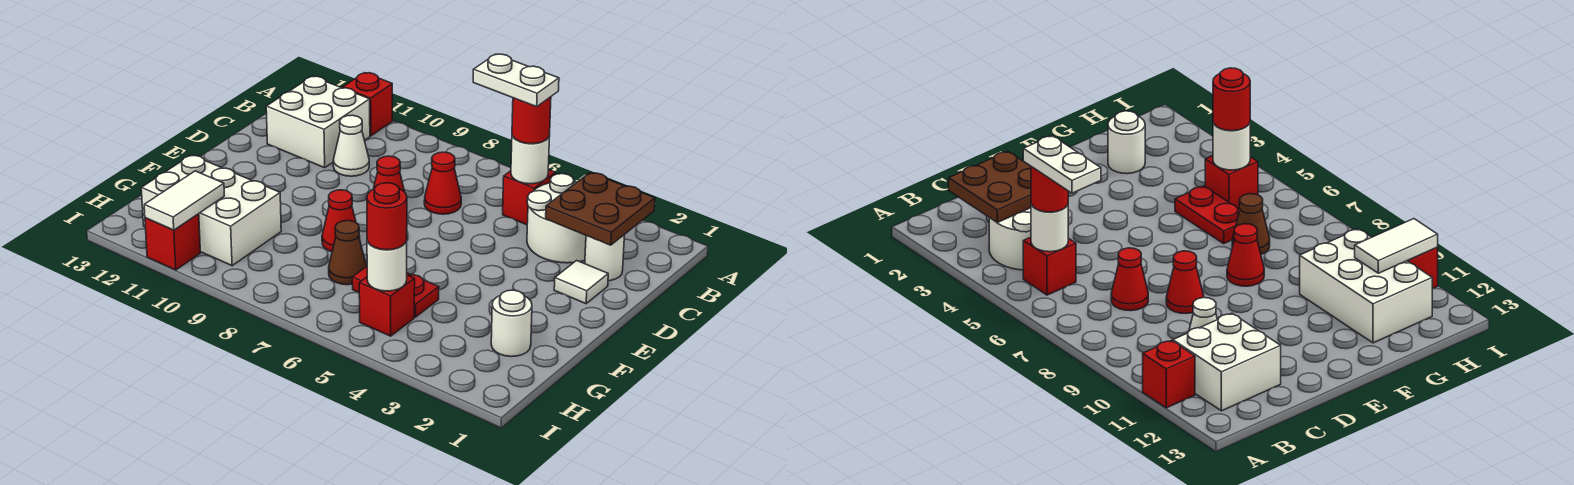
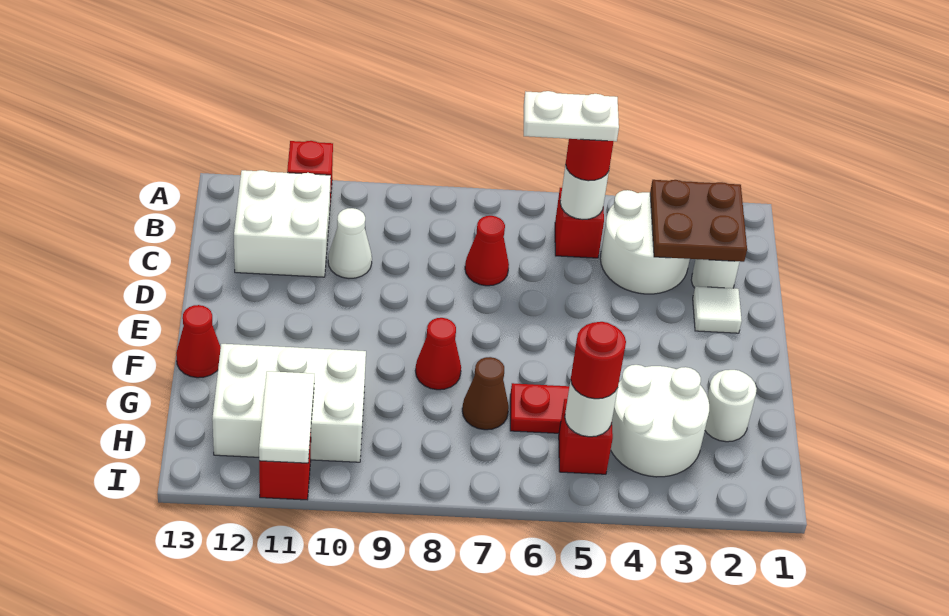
red 1x1 cone [373,156,405,192] -> red 1x1 cone moved to [176,305,221,378]
none -> white 2x2 round brick [611,365,709,477]

